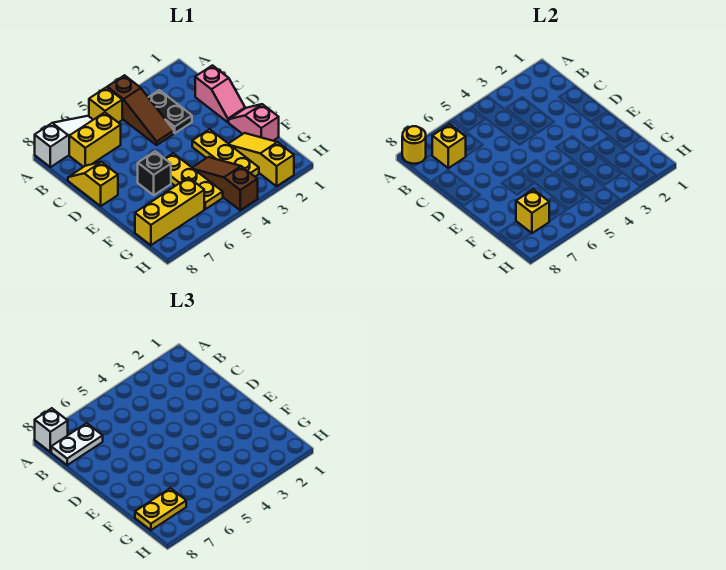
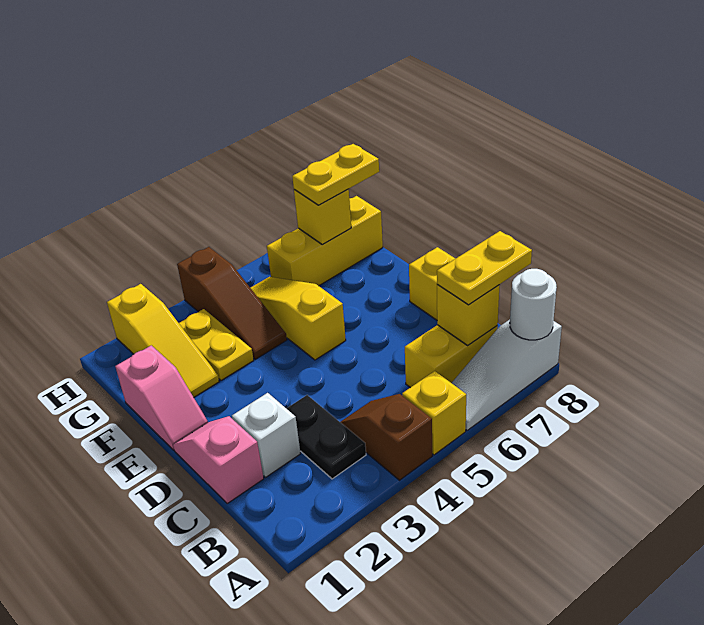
brown 1x3 slope [107,75,174,145] -> brown 1x2 slope [340,394,432,480]
yellow 1x1 round brick [402,126,426,164] -> white 1x1 round brick [510,269,557,340]
white 1x1 brick [35,408,68,452] -> white 1x1 brick moved to [232,393,301,477]
white 1x2 plate [51,423,103,465] -> yellow 1x2 plate [437,231,532,305]
yellow 1x3 plate [192,129,259,176] -> yellow 1x2 plate [179,309,254,380]
yellow 1x3 plate [165,153,223,209] -> yellow 1x3 slope [250,277,346,360]
black 1x1 brick [138,152,171,195] -> none

